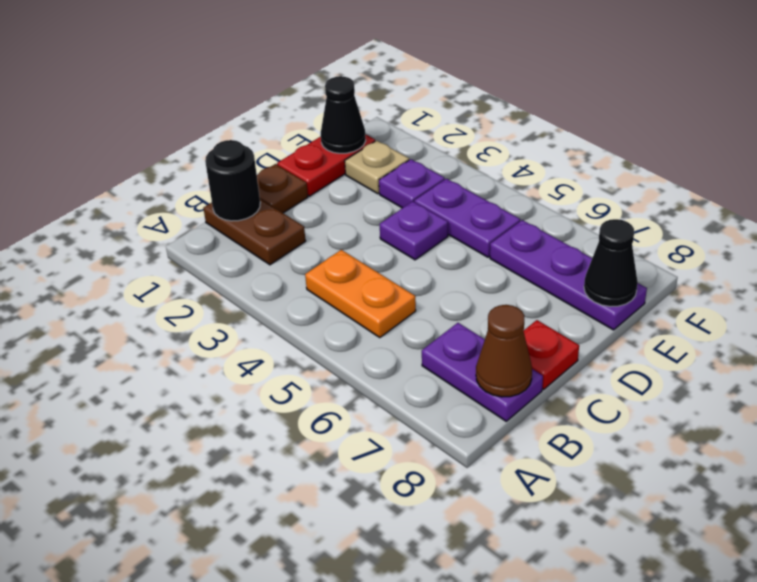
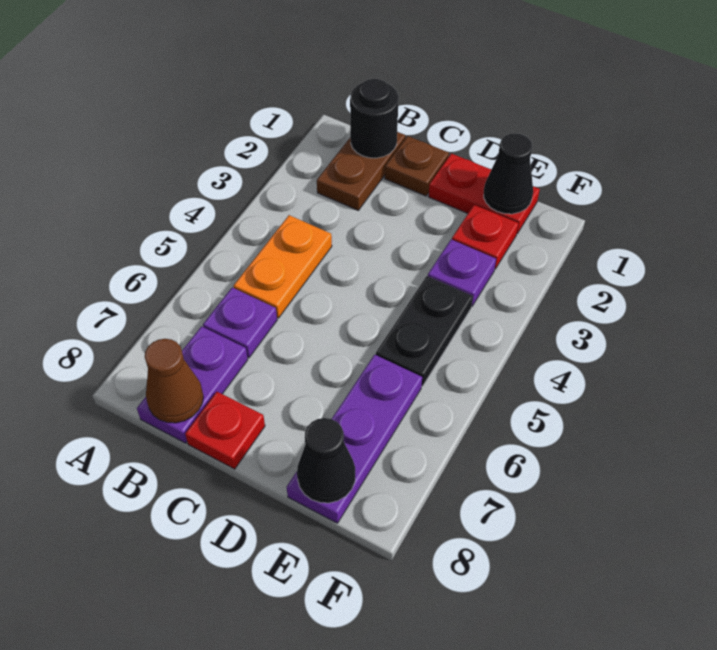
purple 1x1 plate [380,201,448,260] -> purple 1x1 plate moved to [203,288,277,358]
tan 1x1 plate [345,140,409,194] -> red 1x1 plate [452,205,518,269]
purple 1x2 plate [414,179,520,257] -> black 1x2 plate [376,276,473,386]

